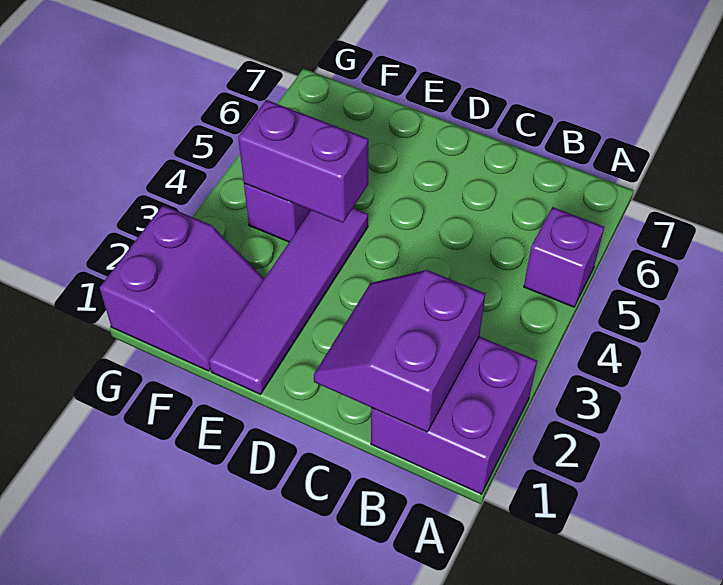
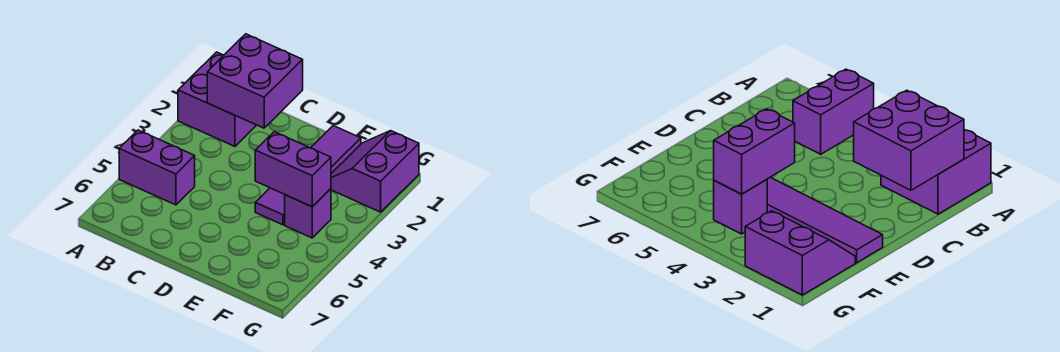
purple 1x1 brick [524,207,604,307] -> purple 1x2 brick [119,130,195,205]
purple 2x2 slope [314,270,485,432] -> purple 2x2 brick [207,34,303,128]

